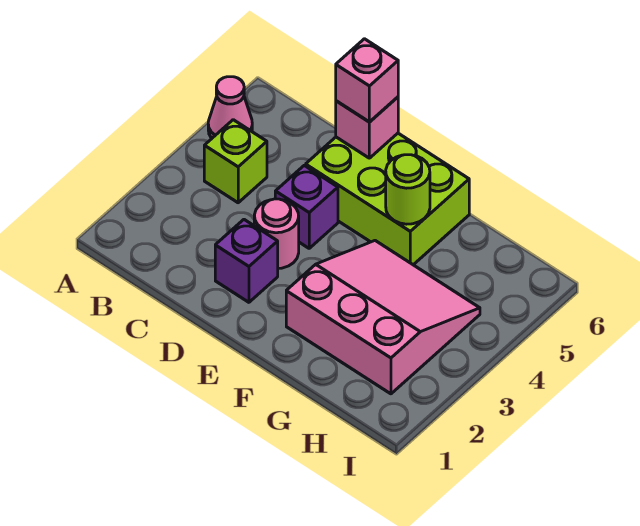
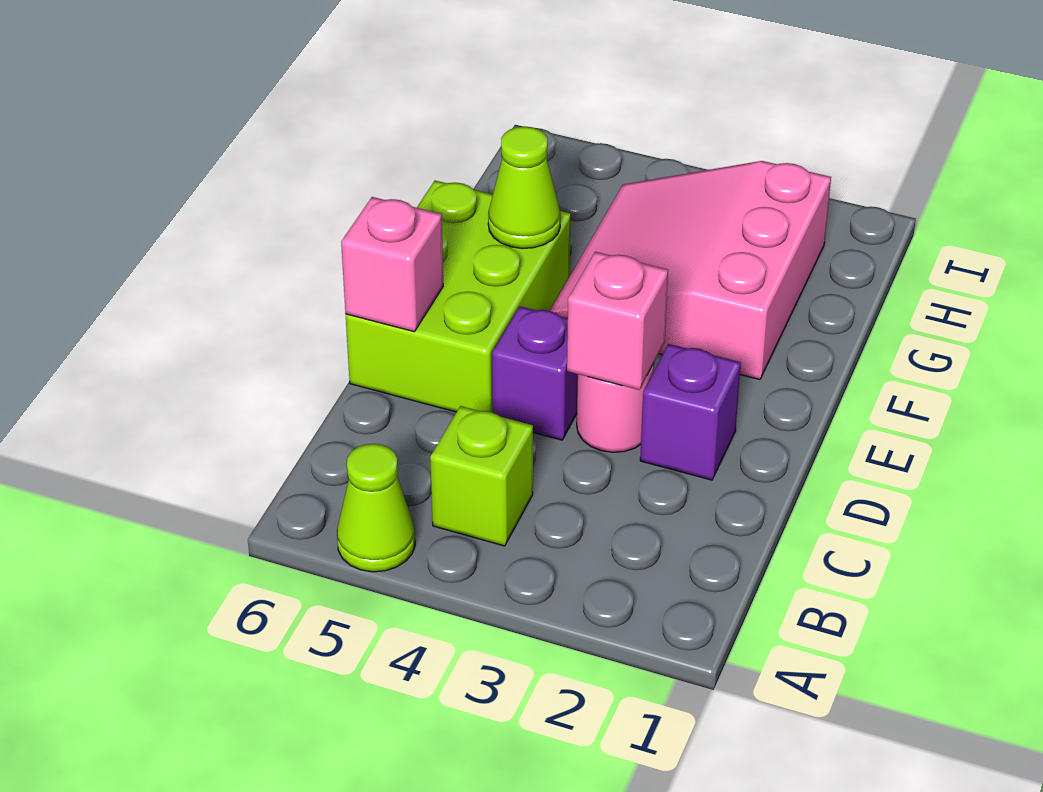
pink 1x1 cone [208,77,252,138] -> lime 1x1 cone [337,444,415,572]
pink 1x1 brick [336,39,398,122] -> pink 1x1 brick moved to [567,252,668,390]
lime 1x1 round brick [386,155,430,224] -> lime 1x1 cone [488,126,561,249]

